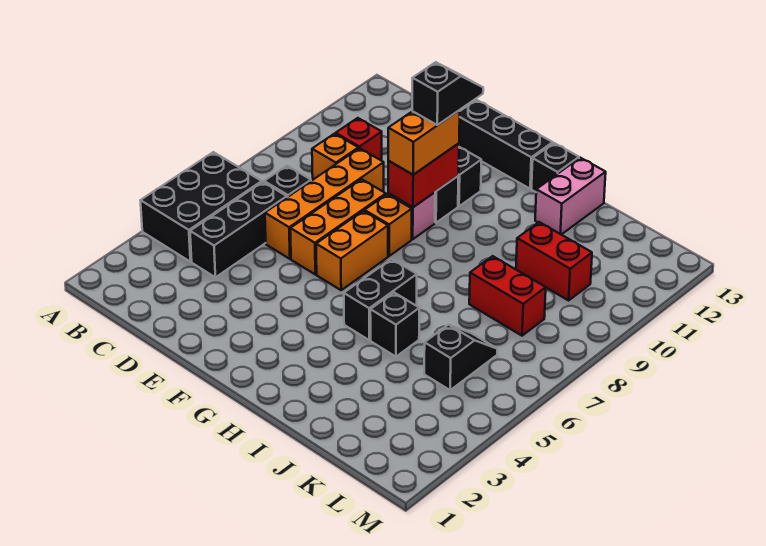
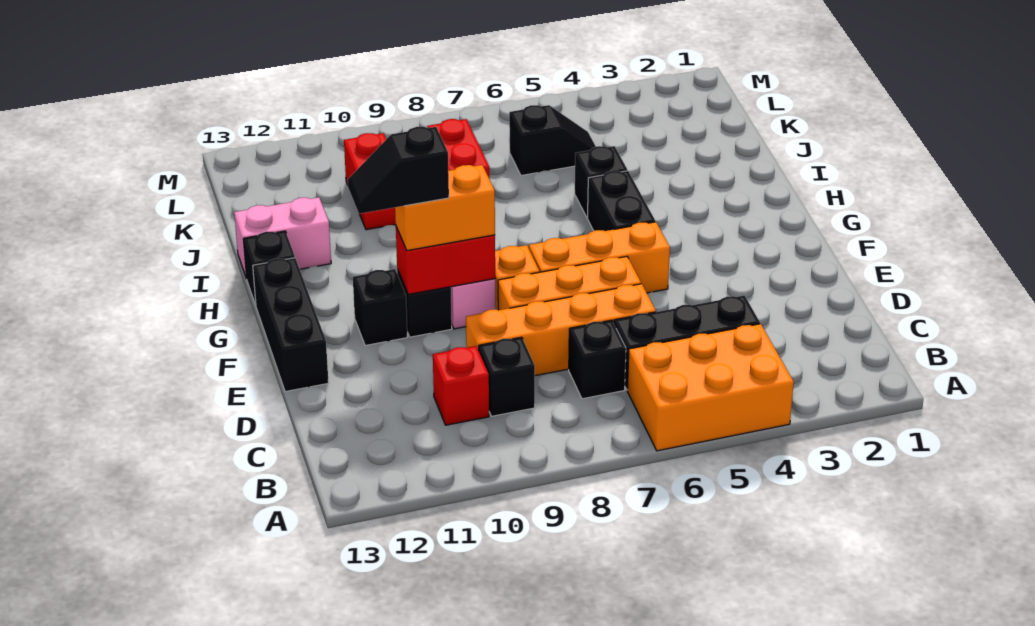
black 2x3 brick [140,152,262,262] -> orange 2x3 brick [627,324,794,451]
orange 1x1 brick [312,134,358,180] -> black 1x1 brick [479,337,535,416]
orange 1x2 brick [316,211,388,290] -> orange 1x3 brick [529,222,670,293]
black 1x2 brick [344,259,417,340] -> black 1x2 brick turned to [588,171,655,231]
black 1x2 slope [424,325,497,390] -> black 1x2 slope turned to [509,105,596,176]

